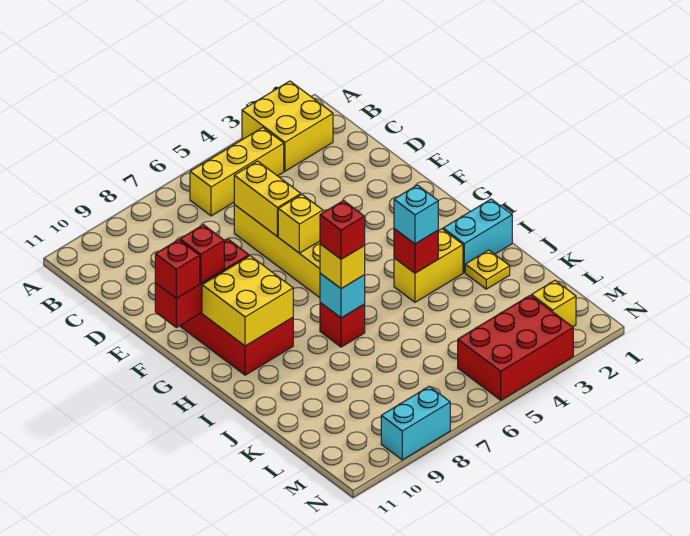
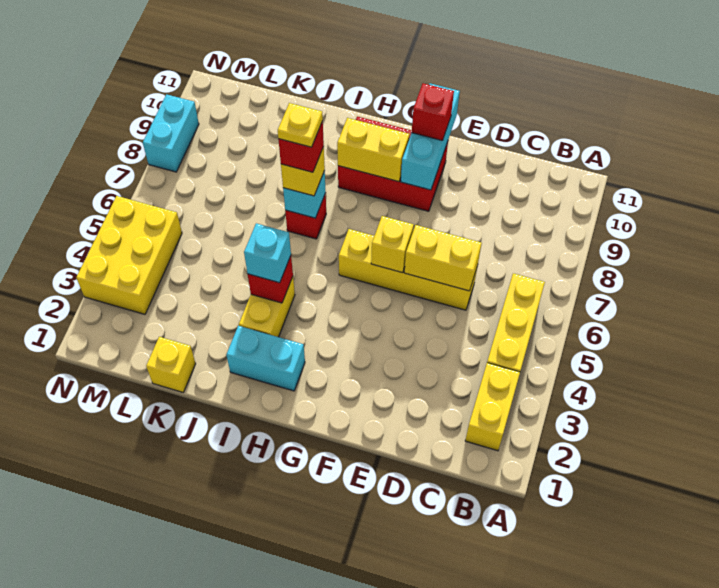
yellow 2x2 brick [242,81,333,171] -> yellow 1x2 brick [465,363,520,451]
red 1x3 brick [155,239,249,328] -> cyan 1x3 brick [401,84,460,190]
red 1x1 brick [155,240,200,298] -> none
yellow 2x2 brick [202,256,293,346] -> yellow 1x2 brick [337,118,410,182]
cyan 1x2 brick [443,199,512,272] -> cyan 1x2 brick turned to [226,326,305,391]
yellow 1x1 plate [465,250,510,289] -> yellow 1x1 plate moved to [278,103,323,147]
yellow 1x1 brick [532,281,576,327] -> yellow 1x1 brick moved to [146,337,196,392]
red 2x3 brick [458,295,573,400] -> yellow 2x3 brick [76,196,182,314]

